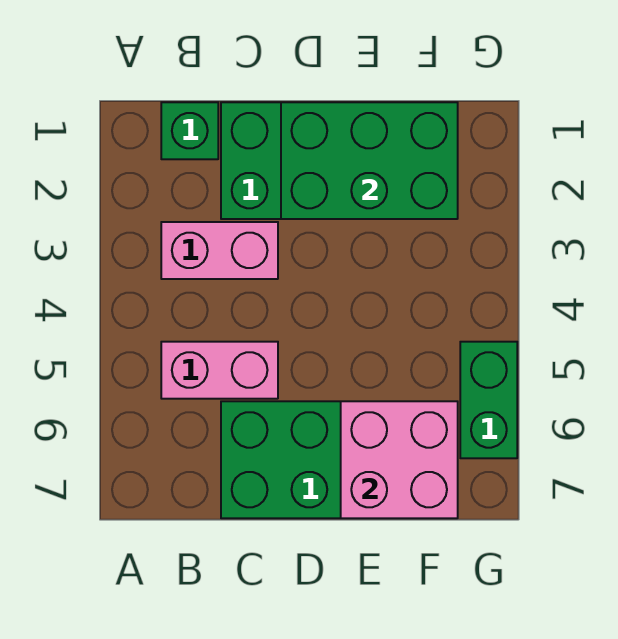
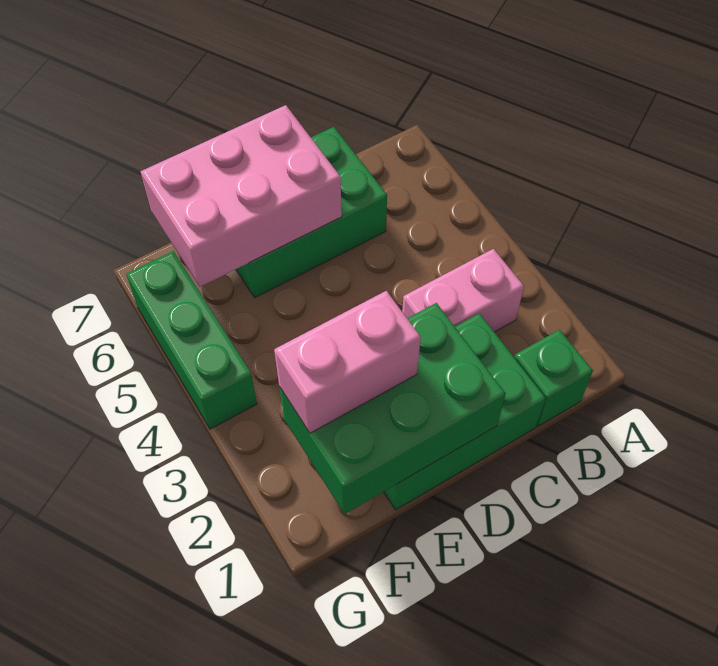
pink 1x2 brick [161,342,278,399] -> pink 1x2 brick moved to [274,291,421,433]
pink 2x2 brick [341,401,458,518] -> pink 2x3 brick [141,105,342,287]
green 1x2 brick [460,342,517,458] -> green 1x3 brick [126,251,257,429]

